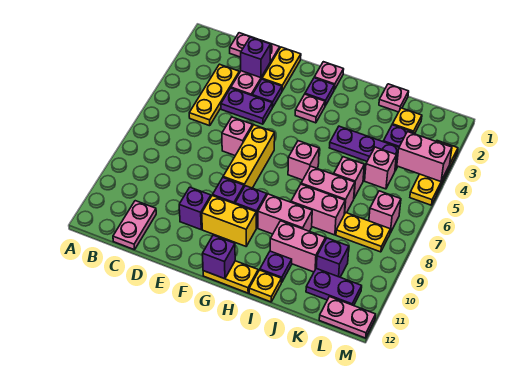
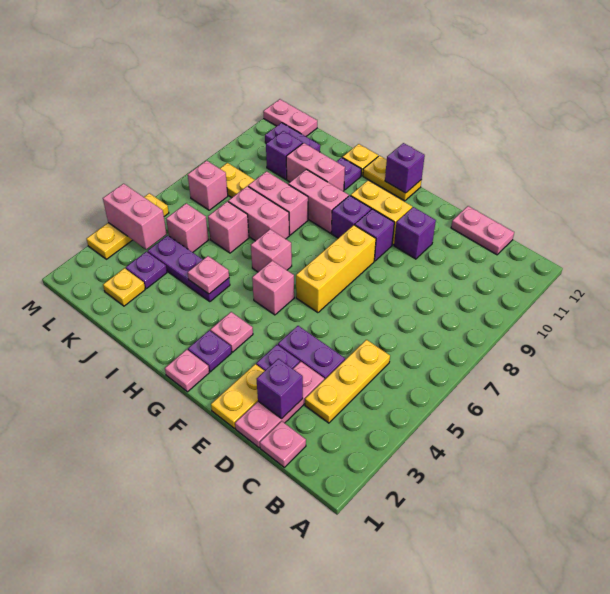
pink 1x2 plate [113,201,156,250] -> pink 1x2 plate turned to [451,206,514,255]
pink 1x1 brick [222,117,253,155] -> pink 1x1 brick moved to [252,261,294,315]
pink 1x1 plate [379,84,409,112] -> pink 1x1 plate moved to [188,256,229,294]

